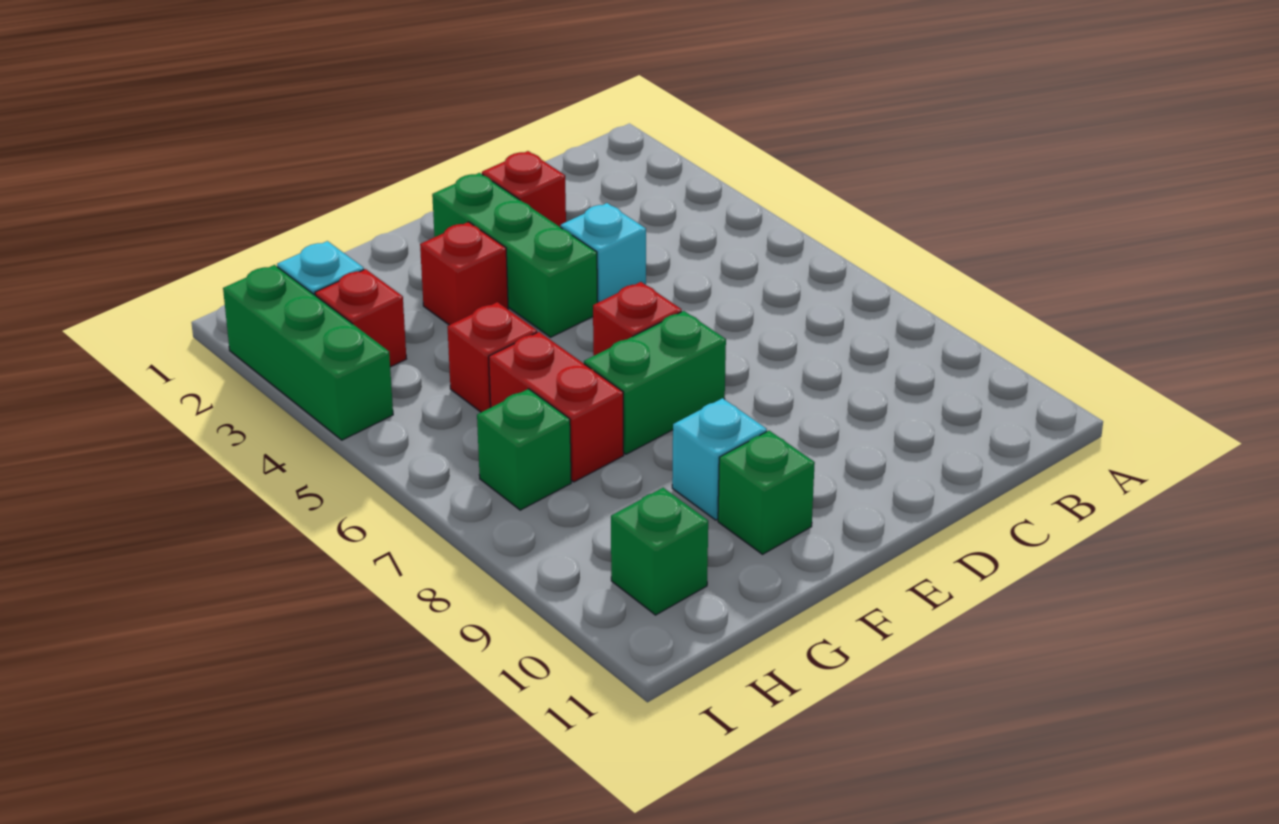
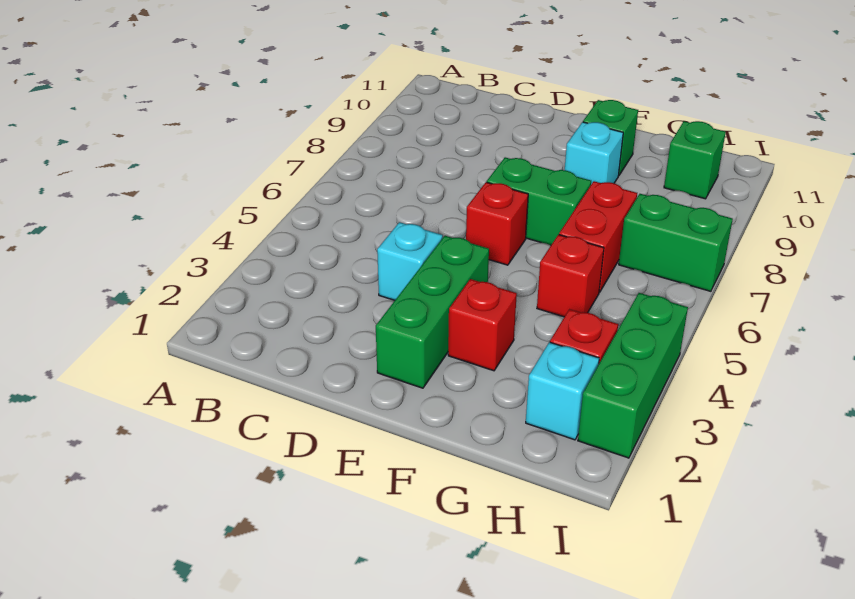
red 1x1 brick [482,151,566,227] -> none
green 1x1 brick [477,389,571,510] -> green 1x2 brick [619,194,733,291]

